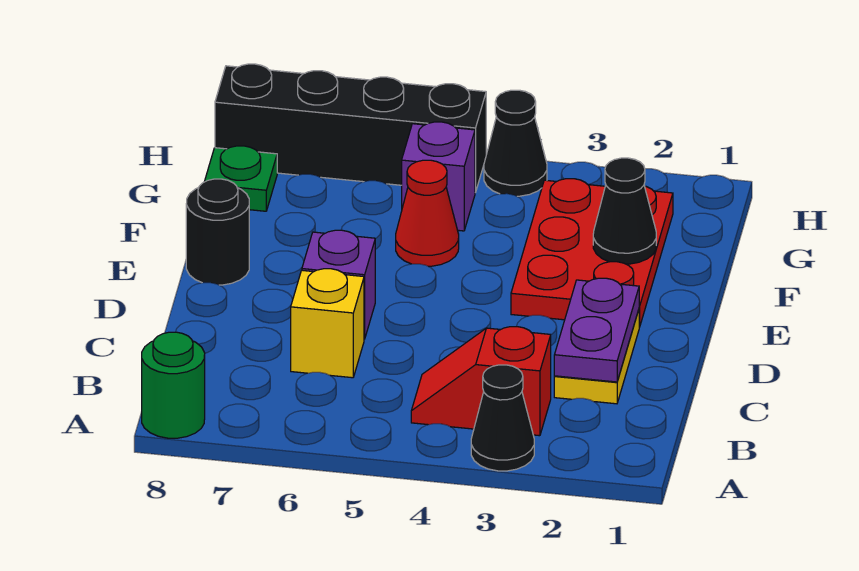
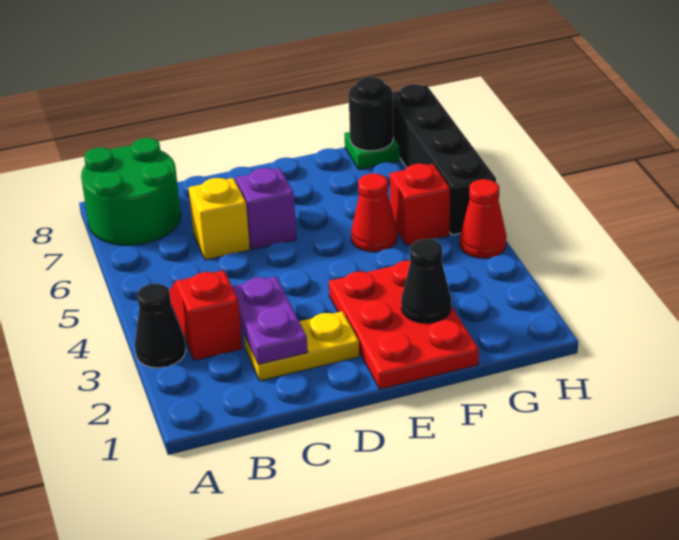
green 1x1 round brick [142,332,205,438] -> green 2x2 round brick [81,138,181,245]
purple 1x2 plate [554,278,639,382] -> purple 1x2 plate turned to [232,276,308,364]
red 2x3 plate [511,179,673,327] -> red 2x3 plate turned to [329,261,479,389]
black 1x1 round brick [186,179,249,285] -> black 1x1 round brick moved to [349,77,393,151]
purple 1x1 brick [402,122,475,231] -> red 1x1 brick [390,164,450,245]
black 1x1 cone [484,90,547,196] -> red 1x1 cone [460,179,507,258]

